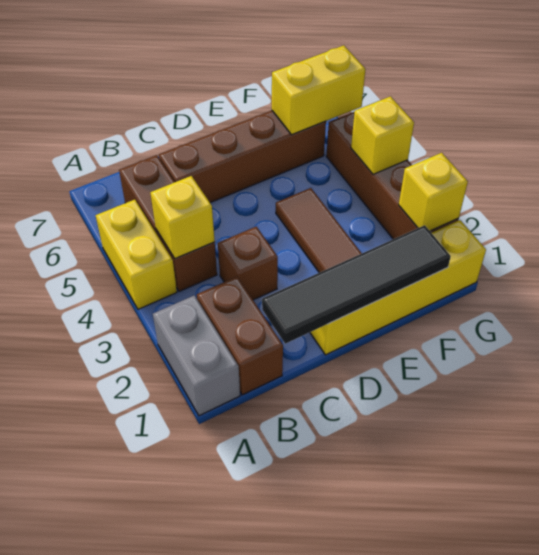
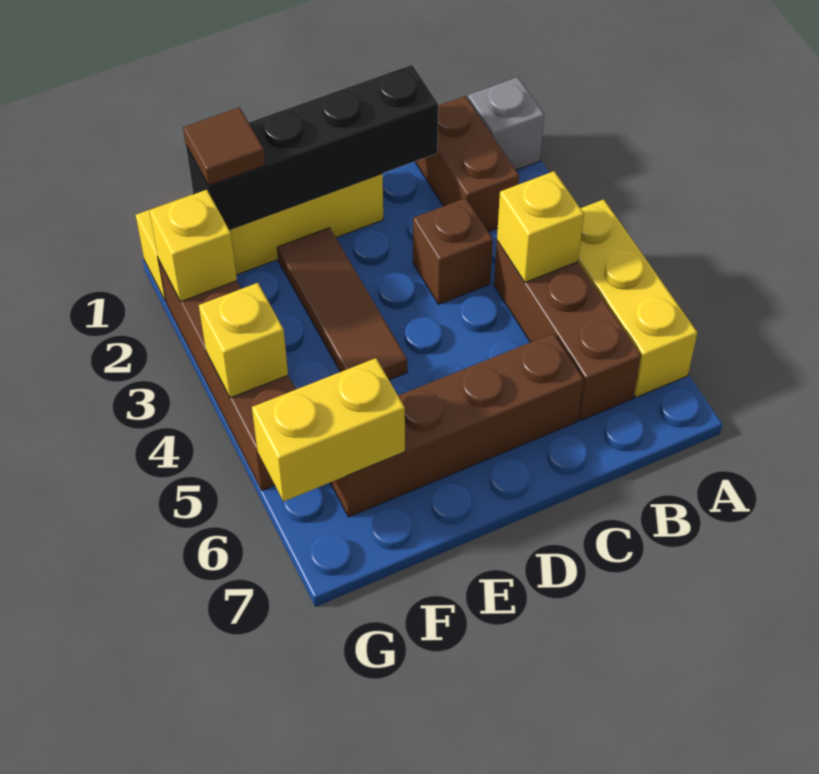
grey 1x2 brick [153,295,240,416] -> grey 1x1 brick [468,77,544,170]
yellow 1x2 brick [96,200,177,309] -> yellow 1x3 brick [578,199,697,397]
black 1x4 tile [262,225,451,344] -> black 1x4 brick [186,65,438,230]
none -> brown 1x1 tile [183,108,265,186]

